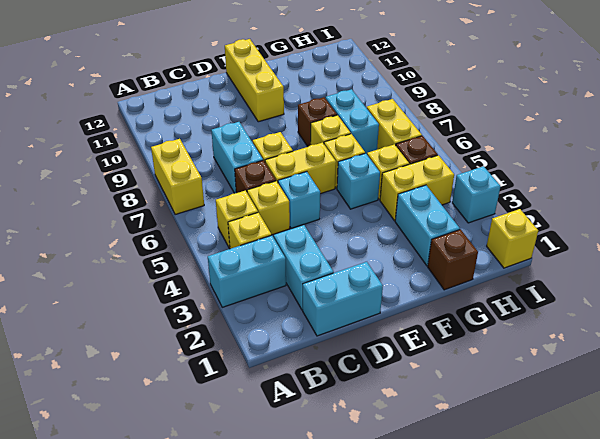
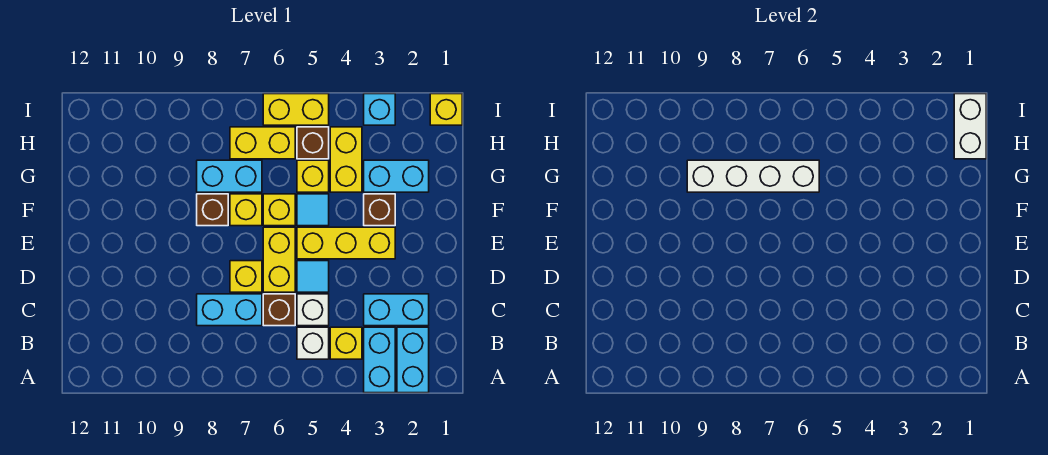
yellow 1x2 brick [151,139,204,214] -> yellow 1x2 brick moved to [263,94,329,125]
yellow 1x1 brick [216,191,258,248] -> white 1x1 brick [297,327,329,359]
cyan 1x2 brick [303,262,383,336] -> cyan 1x2 brick moved to [397,327,429,393]
yellow 1x1 brick [247,181,290,235] -> white 1x1 brick [297,294,329,326]
cyan 1x1 brick [278,172,320,229] -> cyan 1x1 tile [297,261,329,292]
yellow 1x3 brick [225,39,284,122] -> yellow 1x3 brick moved to [297,227,395,259]
cyan 1x1 brick [337,153,380,209] -> cyan 1x1 tile [297,194,329,226]
brown 1x1 brick [428,229,478,290] -> brown 1x1 brick moved to [364,194,395,226]
none -> white 1x4 brick [687,160,819,192]
none -> white 1x2 brick [954,94,986,159]

